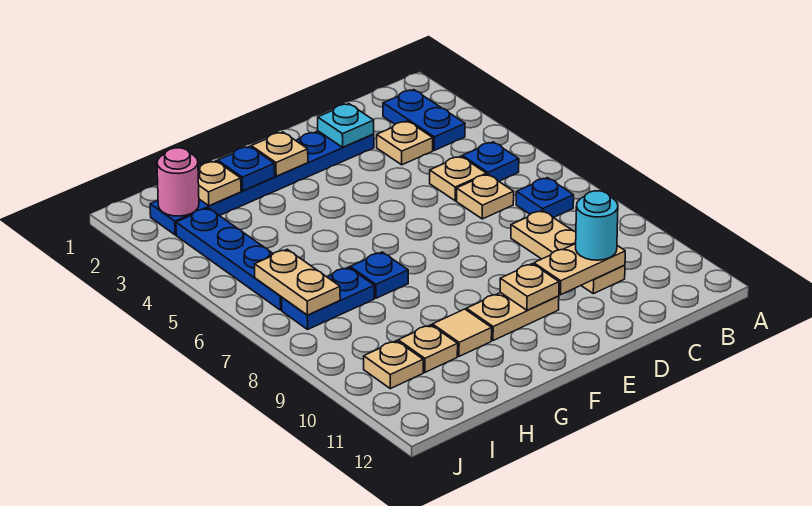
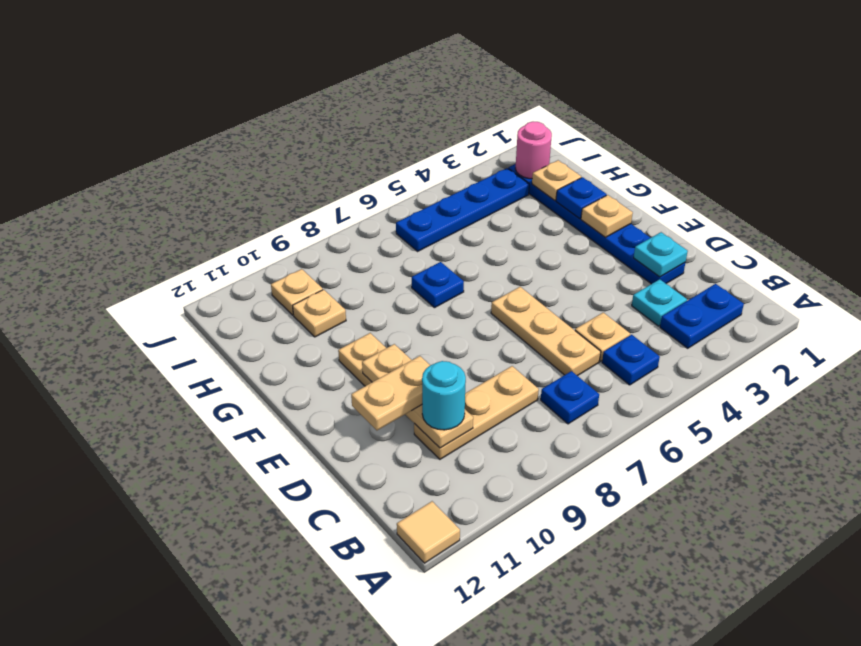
tan 1x1 plate [377,121,433,165] -> cyan 1x1 plate [632,279,687,326]
tan 1x1 plate [457,174,514,219] -> tan 1x3 plate [491,287,601,376]
tan 1x1 tile [433,309,492,356] -> tan 1x1 tile moved to [397,501,460,563]
blue 1x2 plate [282,267,374,329] -> none
tan 1x2 plate [255,249,340,315] -> tan 1x2 plate moved to [351,356,430,430]

